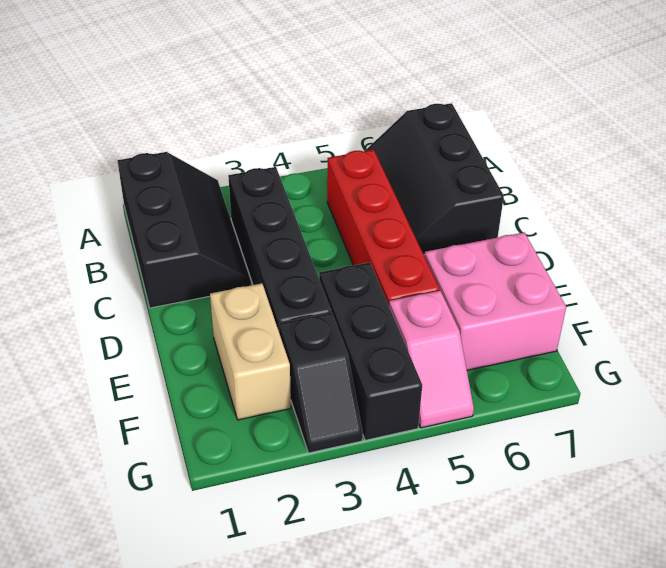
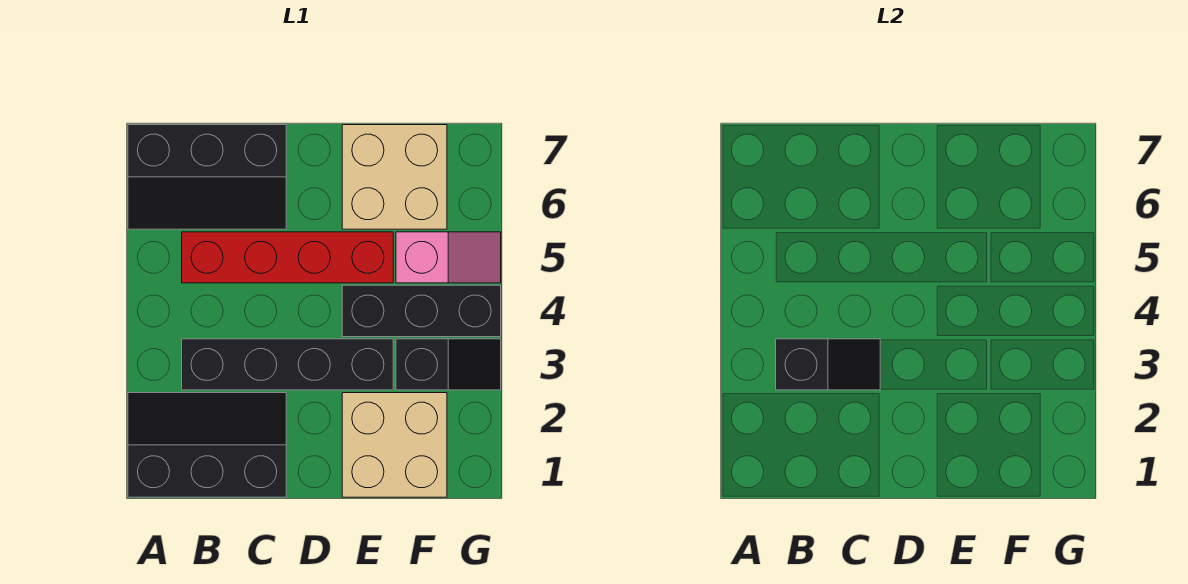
none -> black 1x2 slope [776,339,880,390]
tan 1x2 brick [210,283,291,420] -> tan 2x2 brick [342,393,447,497]
pink 2x2 brick [424,233,566,370] -> tan 2x2 brick [342,125,447,229]

